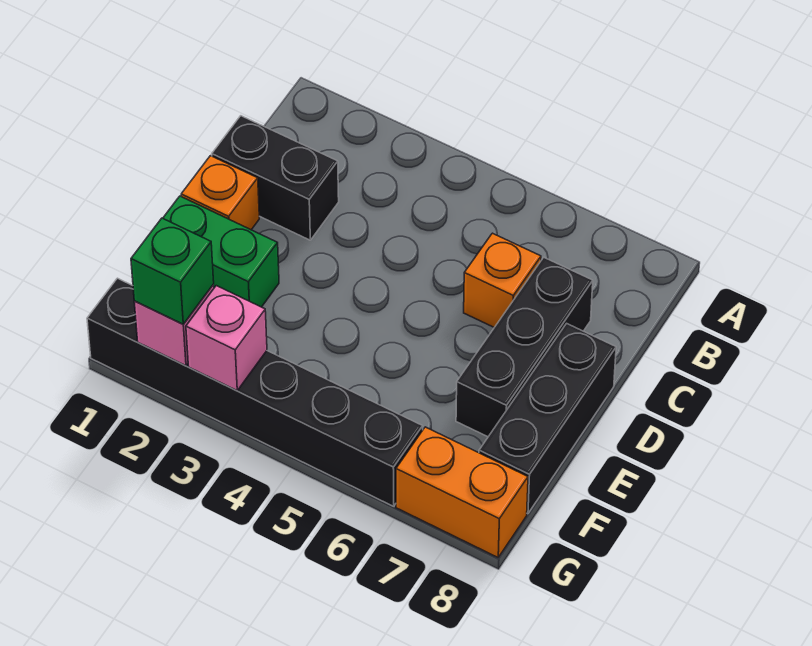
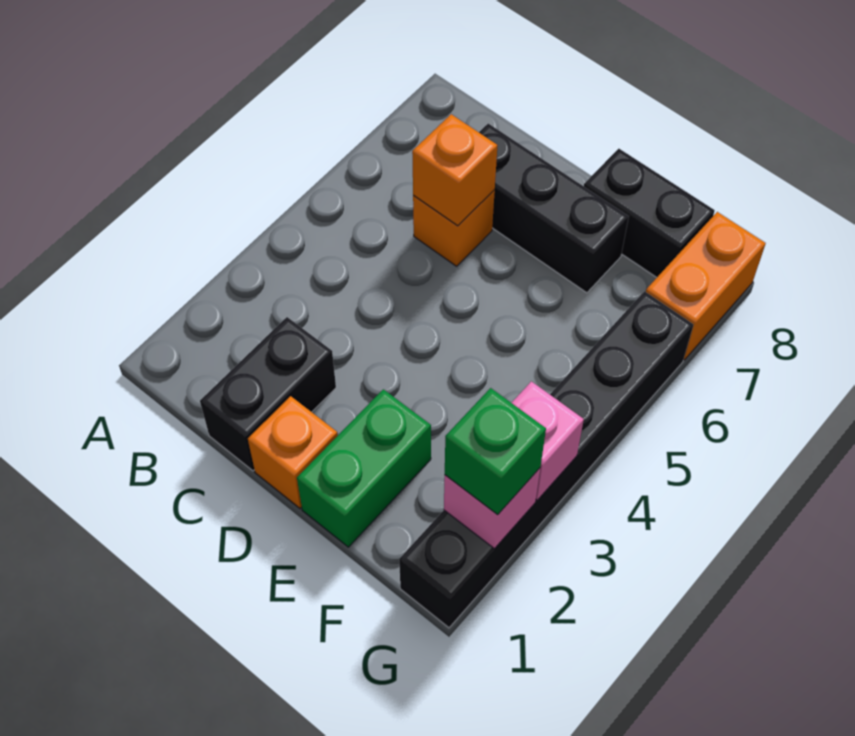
none -> orange 1x1 brick [412,114,498,226]
black 1x3 brick [479,323,616,514] -> black 1x2 brick [584,149,715,277]

